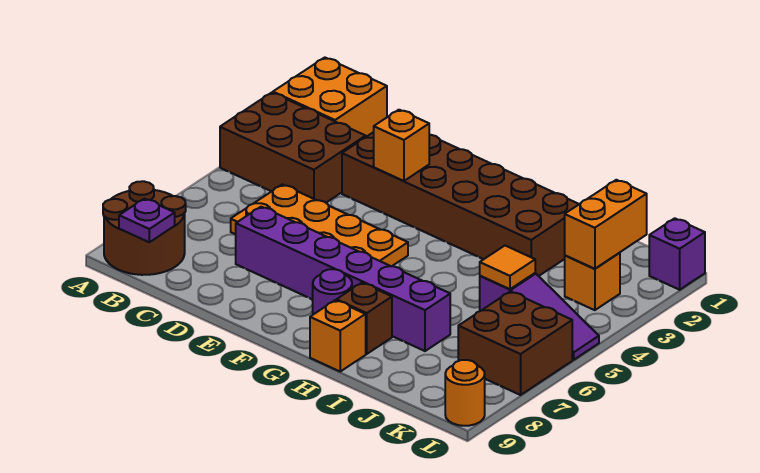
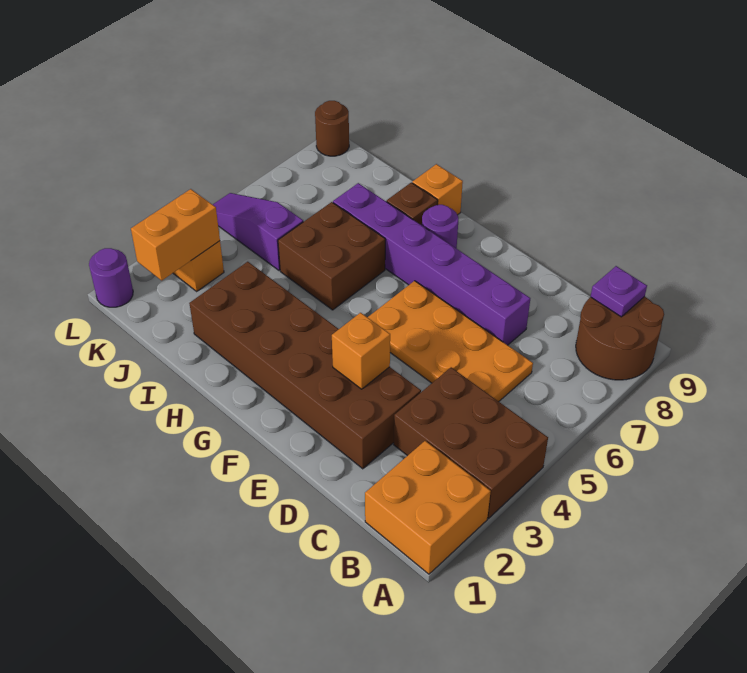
orange 1x1 tile [480,246,535,289] -> none
brown 2x2 brick [458,291,572,395] -> brown 2x2 brick moved to [278,202,385,310]
purple 1x1 brick [649,218,705,290] -> purple 1x1 round brick [89,248,133,307]
orange 1x1 round brick [445,360,485,426] -> brown 1x1 round brick [315,101,349,156]

